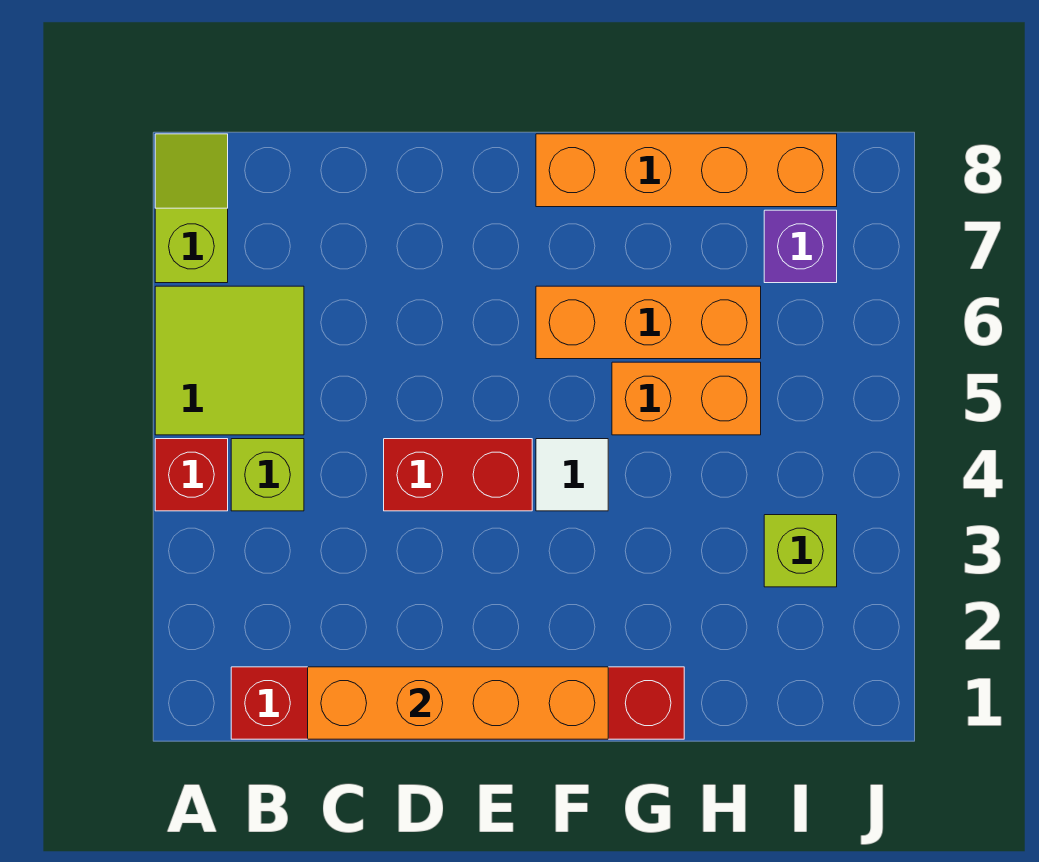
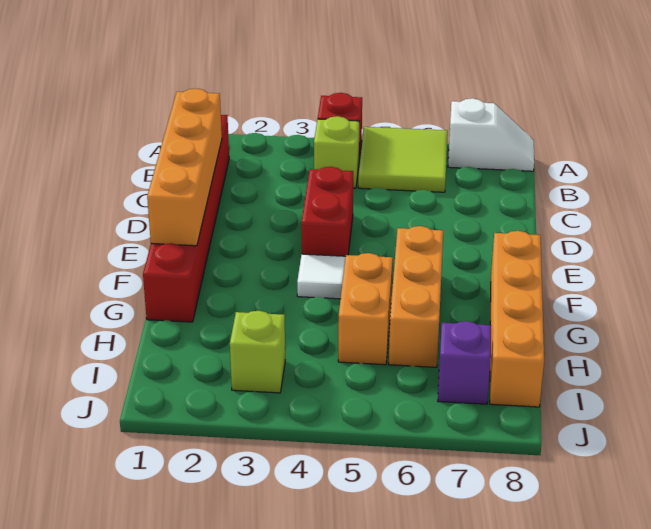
lime 1x2 slope [155,134,228,283] -> white 1x2 slope [448,98,534,171]

